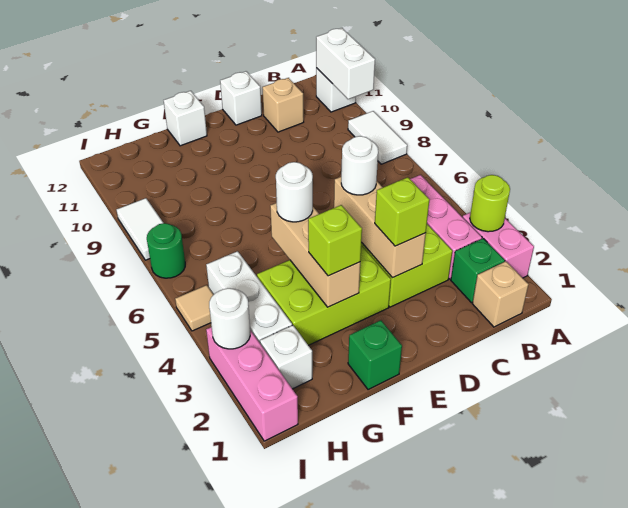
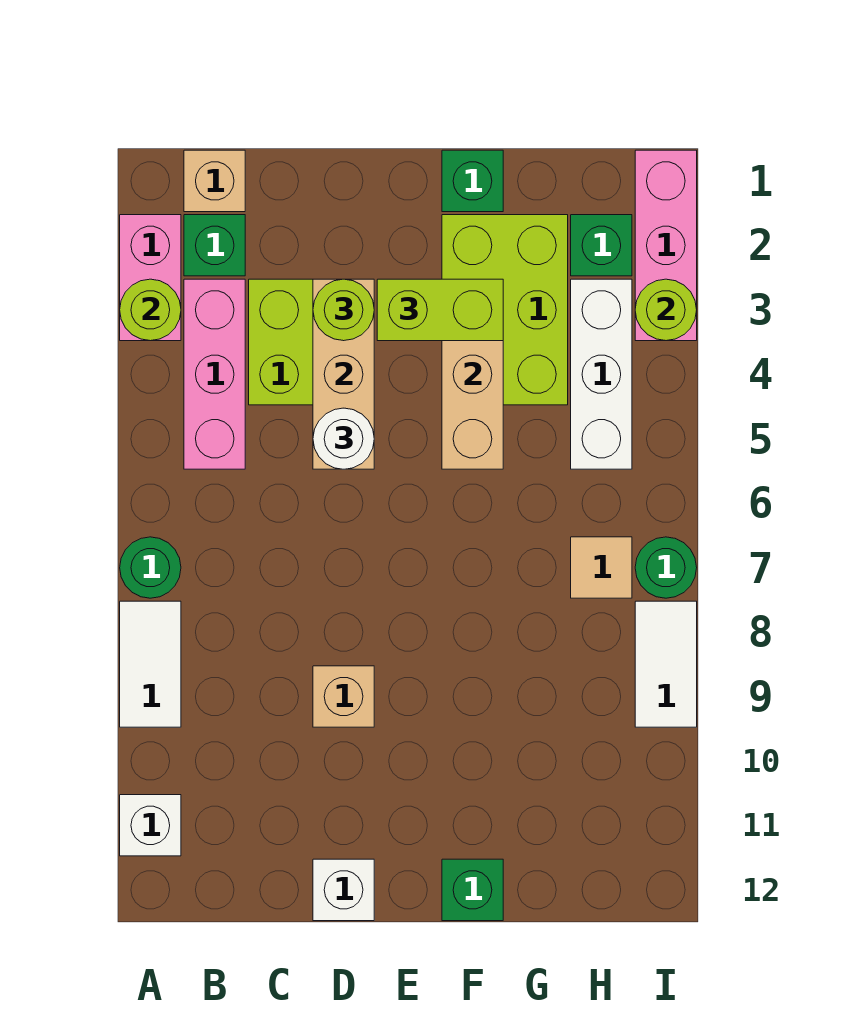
none -> green 1x1 round brick [120,537,181,598]
white 1x2 brick [316,28,375,99] -> none
tan 1x1 brick [262,78,304,132] -> tan 1x1 brick moved to [313,666,374,727]
lime 1x1 brick [375,177,430,246] -> lime 1x1 round brick [313,279,374,341]
lime 2x3 brick [257,245,391,345] -> lime 2x3 brick turned to [442,215,568,405]
lime 1x1 brick [308,205,362,276] -> lime 1x2 brick [377,279,503,341]
white 1x1 round brick [276,162,313,222] -> none
white 1x1 brick [164,91,207,146] -> green 1x1 brick [442,859,503,921]
white 1x1 brick [260,325,312,389] -> green 1x1 brick [571,215,632,276]
white 1x1 round brick [209,288,250,349] -> lime 1x1 round brick [635,279,697,341]
tan 1x1 tile [175,285,214,331] -> tan 1x1 tile moved to [571,537,632,598]

